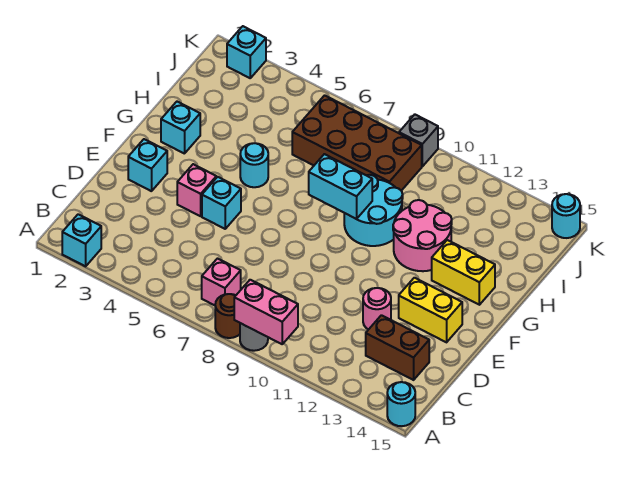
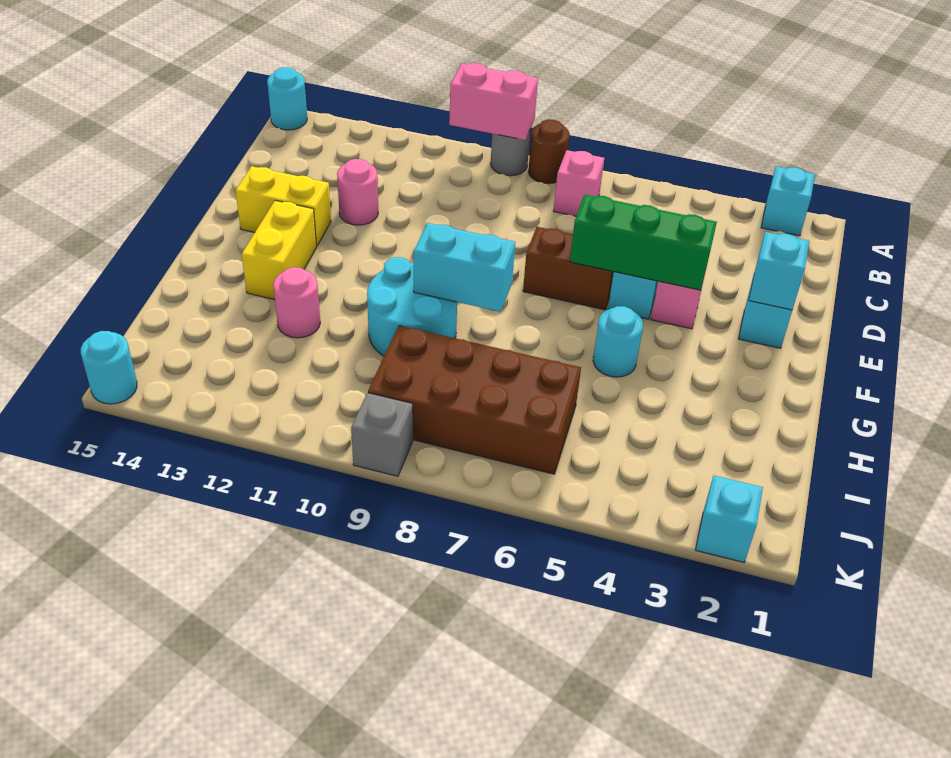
brown 1x2 brick [366,315,429,380] -> brown 1x2 brick moved to [523,227,614,310]
none -> green 1x3 brick [570,194,717,290]
cyan 1x1 brick [161,102,200,154] -> cyan 1x1 brick moved to [749,232,809,310]
pink 2x2 round brick [393,200,452,271] -> pink 1x1 round brick [273,267,320,338]
yellow 1x2 brick [432,240,495,305] -> yellow 1x2 brick turned to [242,201,316,299]

